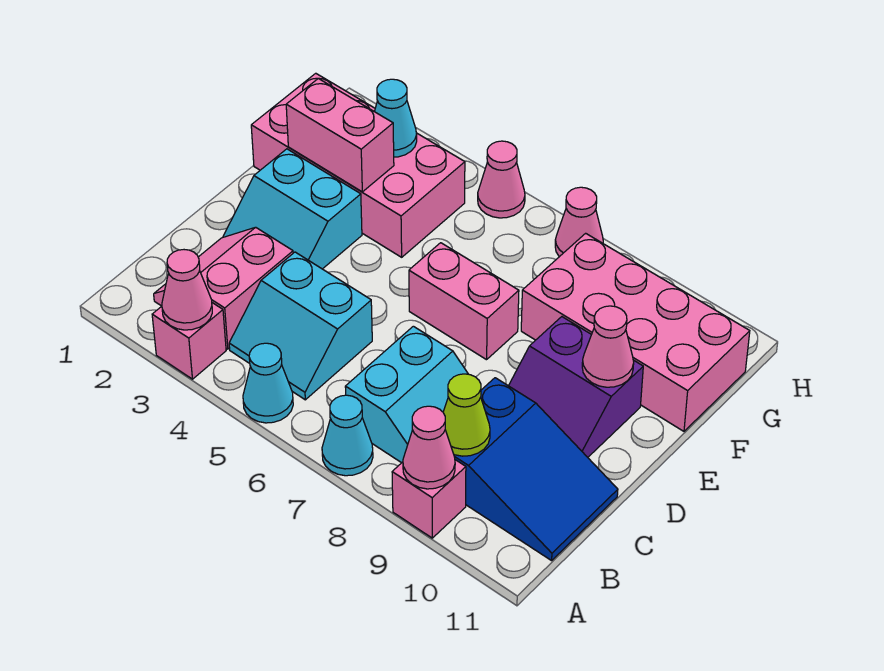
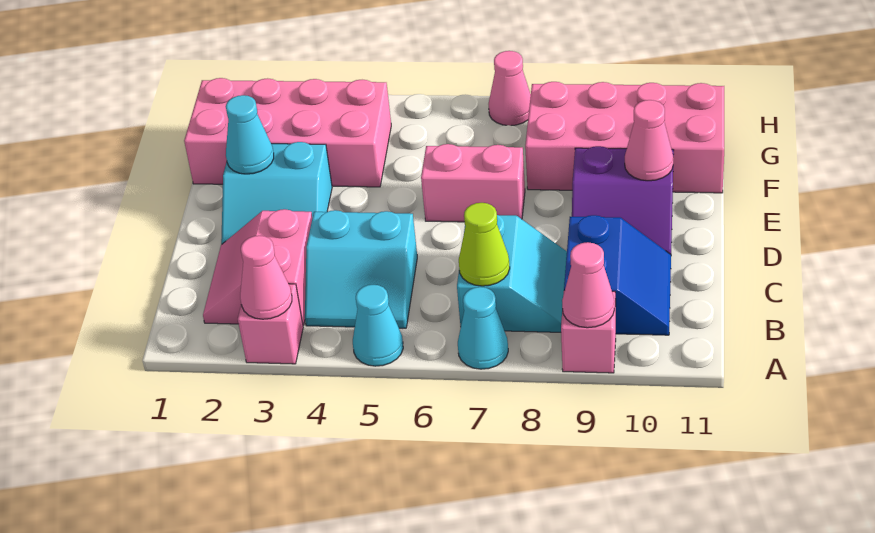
blue 2x3 slope [454,378,618,561] -> blue 2x2 slope [564,215,671,335]
lime 1x1 cone [443,374,490,456] -> lime 1x1 cone moved to [459,203,510,286]
pink 1x2 brick [286,78,394,192] -> none
cyan 1x1 cone [375,79,417,157] -> cyan 1x1 cone moved to [226,95,274,174]
pink 1x1 cone [478,141,525,218] -> none

